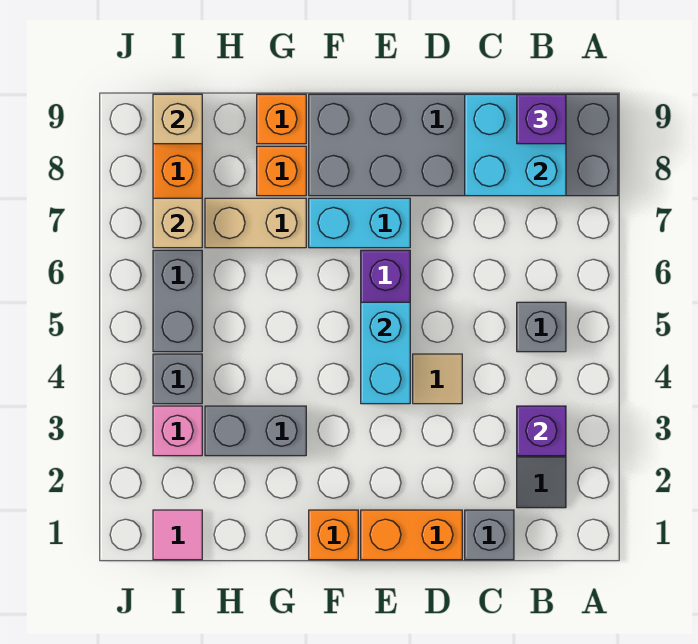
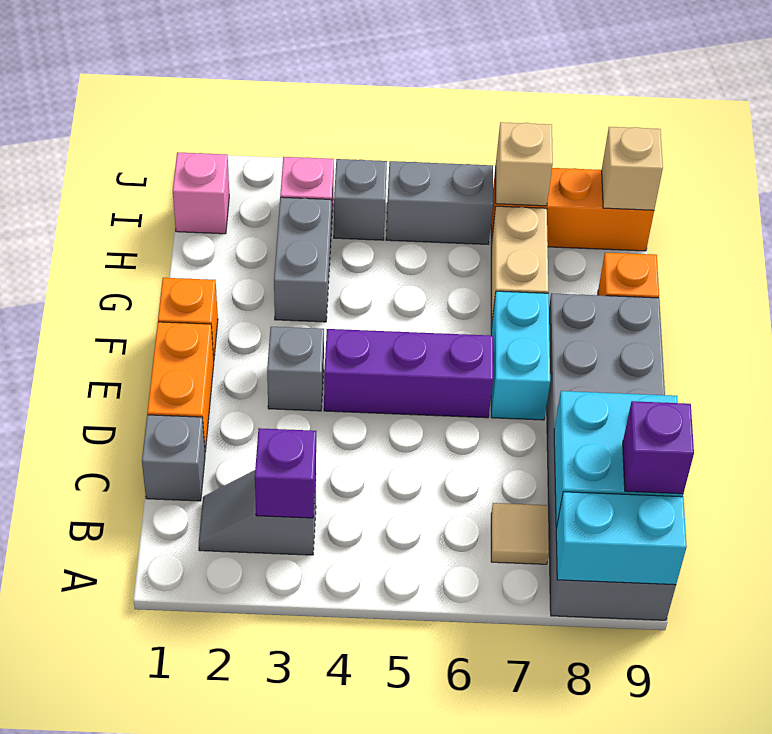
grey 1x1 brick [517,302,566,352] -> grey 1x1 brick moved to [267,327,324,411]
tan 1x1 tile [413,354,462,404] -> tan 1x1 tile moved to [491,503,549,564]
cyan 1x2 brick [361,302,410,404] -> cyan 1x2 brick moved to [556,492,687,585]
orange 1x1 brick [257,146,306,196] -> none
pink 1x1 tile [153,510,202,560] -> pink 1x1 brick [173,152,229,234]

